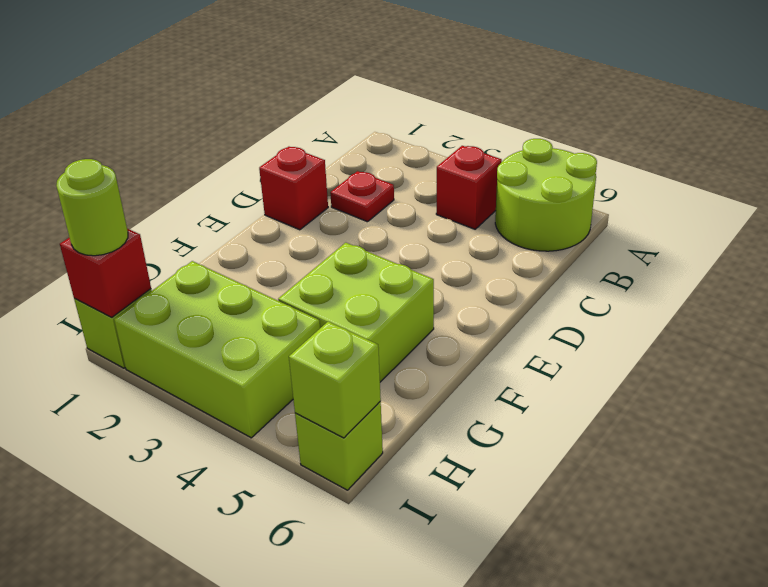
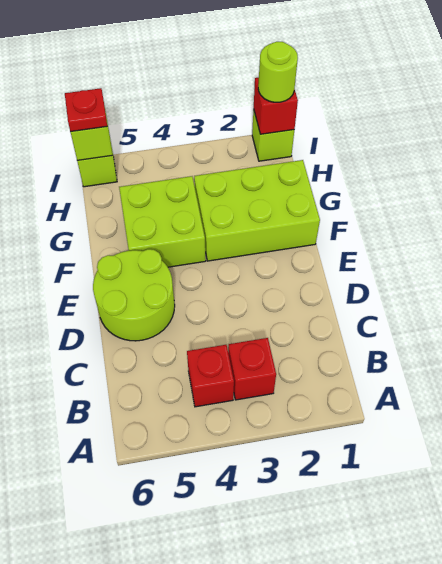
lime 2x2 round brick [495,139,597,251] -> lime 2x2 round brick moved to [93,249,175,341]
red 1x1 plate [330,171,394,222] -> red 1x1 plate moved to [65,88,107,132]
red 1x1 brick [259,147,328,230] -> red 1x1 brick moved to [228,338,276,400]
lime 2x3 brick [114,261,320,438] -> lime 2x3 brick moved to [194,160,320,261]

